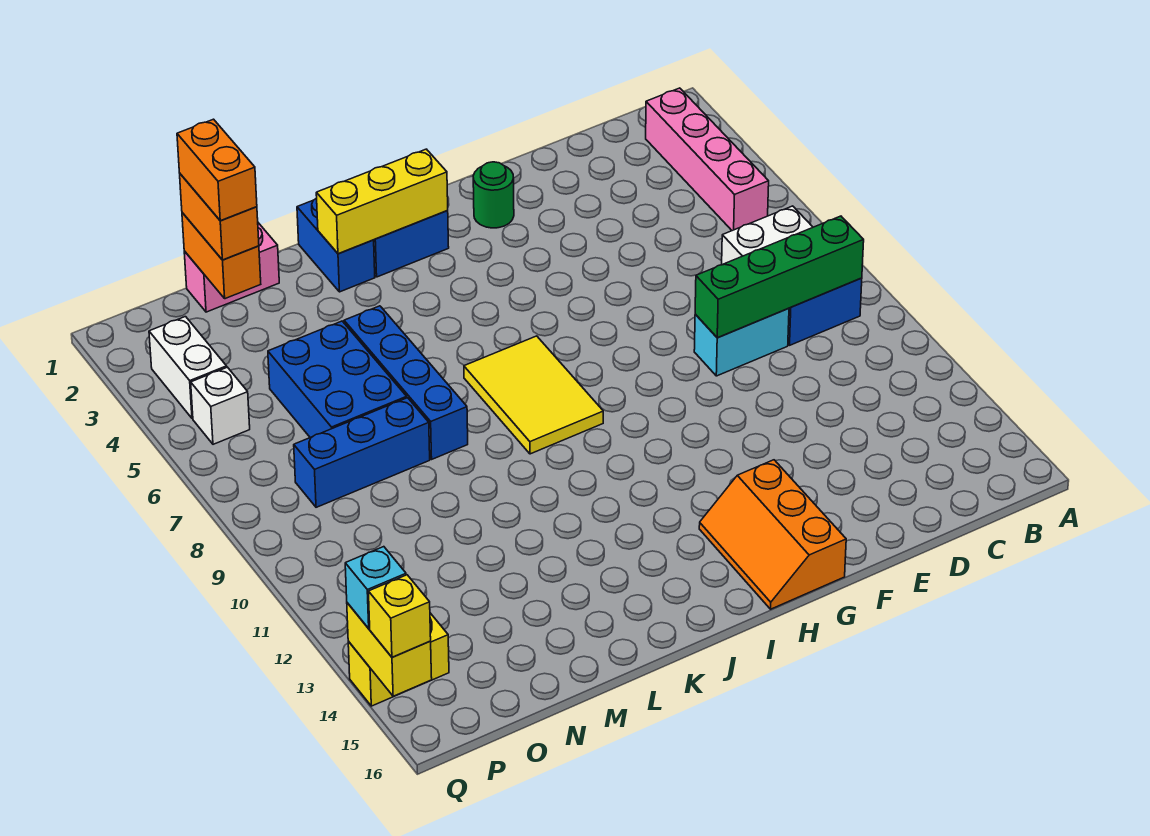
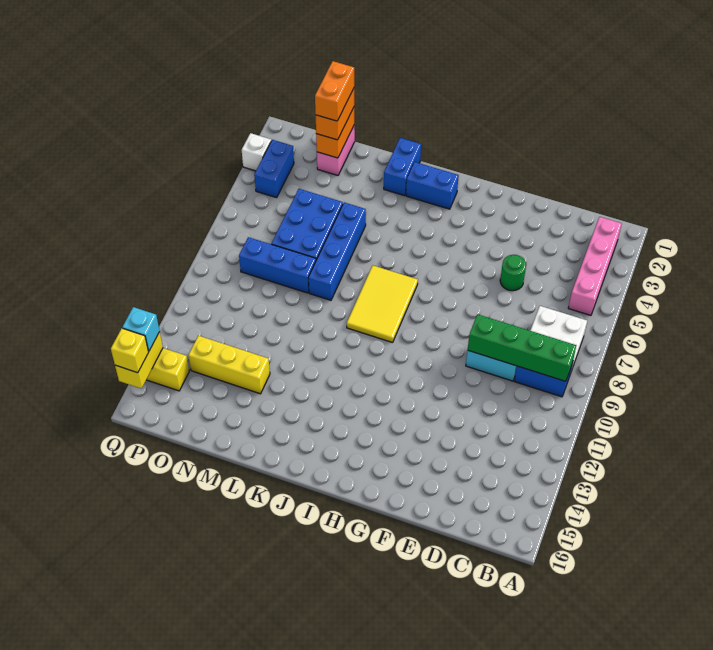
green 1x1 round brick [473,162,514,228] -> green 1x1 round brick moved to [500,255,526,291]
orange 2x3 slope [699,460,846,609] -> none
yellow 1x3 brick [316,149,448,254] -> yellow 1x3 brick moved to [188,336,270,394]
pink 1x2 brick [184,223,279,312] -> pink 1x2 brick turned to [317,126,355,175]
white 1x2 brick [149,317,227,419] -> blue 1x2 brick [254,140,294,198]
white 1x1 brick [191,367,250,444] -> white 1x1 brick moved to [242,133,271,171]

